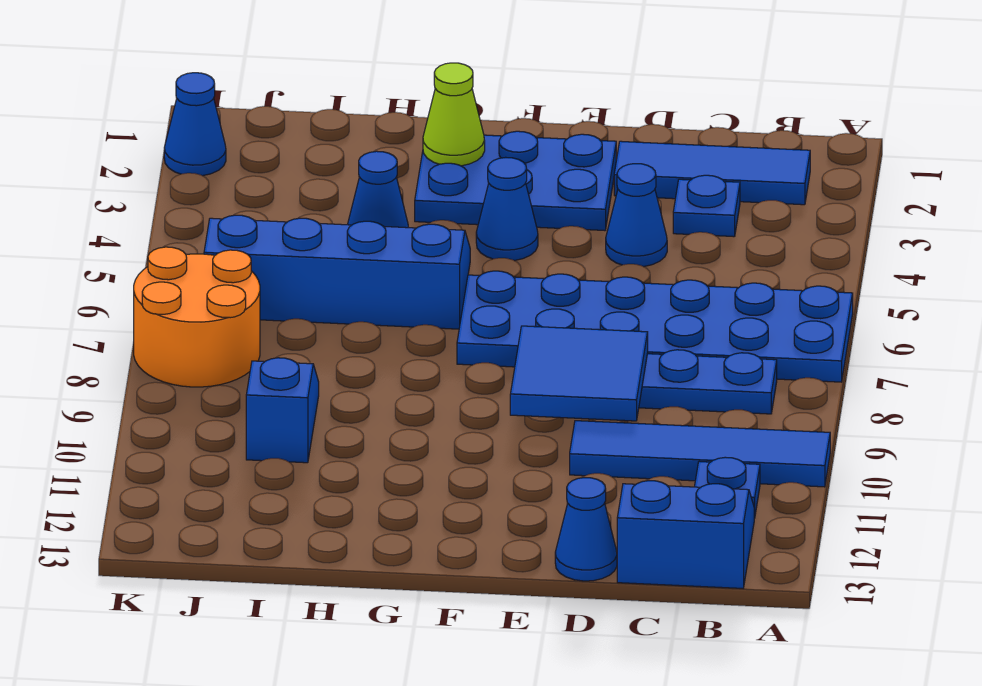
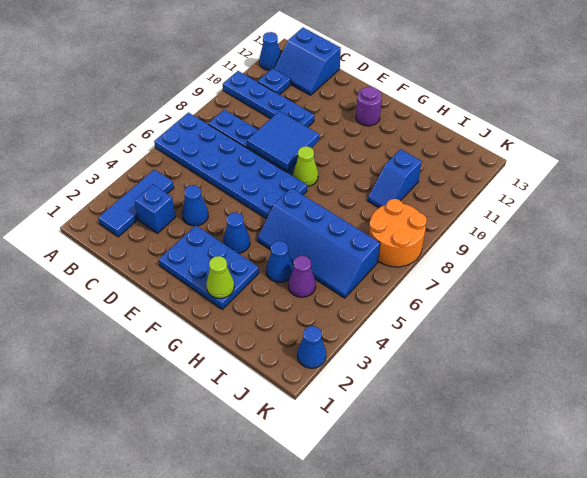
blue 1x4 tile [570,421,830,487] -> blue 1x4 plate [223,71,314,127]
blue 1x3 tile [614,141,810,205] -> blue 1x3 tile turned to [98,169,174,237]
blue 1x1 plate [673,175,740,237] -> blue 1x1 brick [135,185,175,233]
blue 1x1 cone [555,478,617,581] -> blue 1x1 cone moved to [259,32,281,70]
none -> lime 1x1 cone [293,146,318,186]
none -> purple 1x1 round brick [356,87,382,126]
none -> purple 1x1 cone [288,256,316,297]

